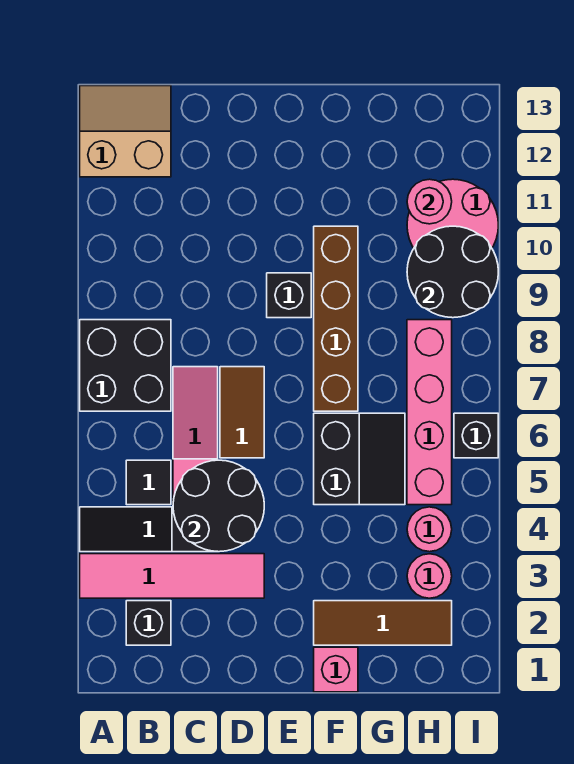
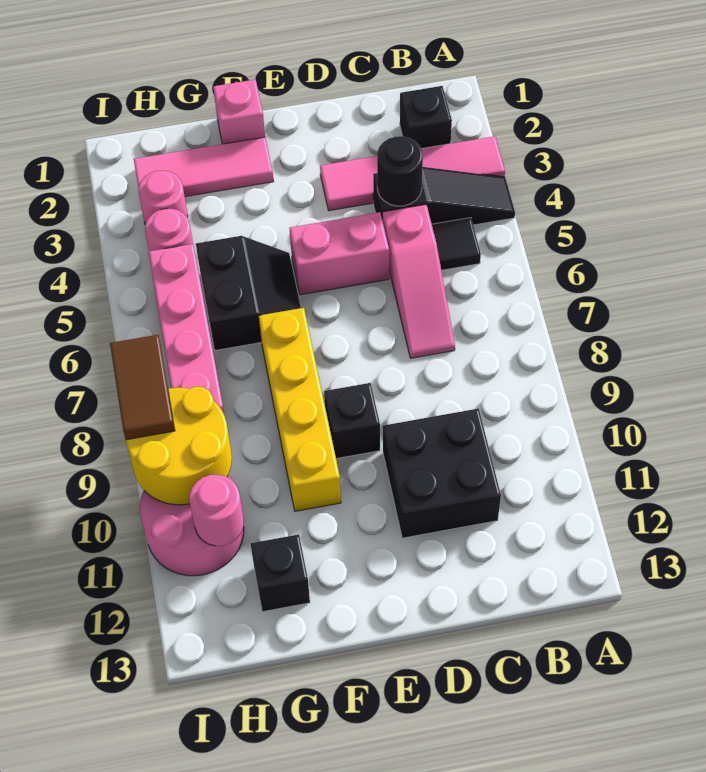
black 2x2 brick [80,320,171,411] -> black 2x2 brick moved to [383,408,501,538]
tan 2x2 slope [80,86,171,177] -> none
black 2x2 round brick [173,460,264,552] -> black 1x1 round brick [377,136,423,206]
none -> pink 1x2 brick [290,212,389,295]
brown 1x2 tile [220,367,264,458] -> brown 1x2 tile moved to [110,335,175,440]
brown 1x3 tile [314,601,452,645] -> pink 1x3 tile [134,137,274,197]
black 2x2 slope [314,413,405,505] -> black 2x2 slope turned to [196,236,301,351]
brown 1x4 brick [314,226,358,411] -> yellow 1x4 brick [259,308,341,511]
black 2x2 round brick [407,226,498,318] -> yellow 2x2 round brick [126,387,232,505]
black 1x1 brick [454,413,498,458] -> black 1x1 brick moved to [251,534,310,612]

